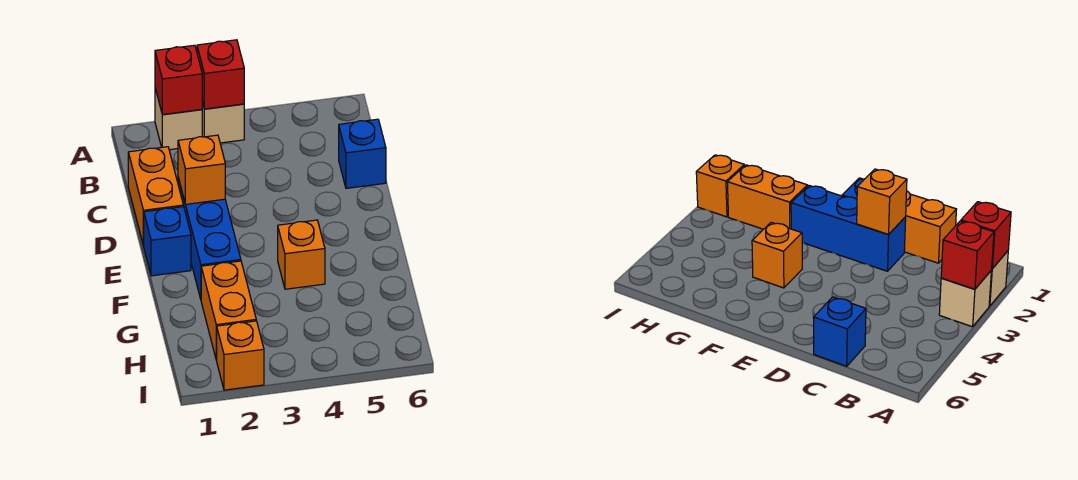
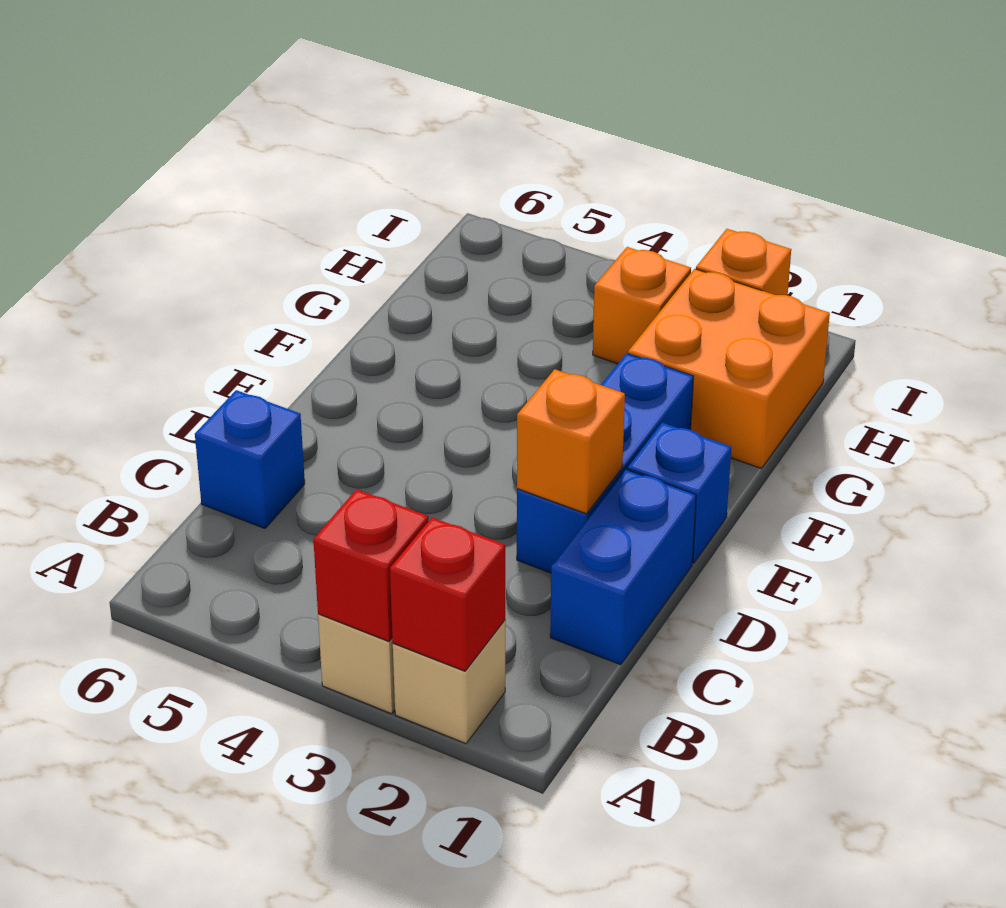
orange 1x2 brick [128,147,183,246] -> blue 1x2 brick [550,470,696,665]
orange 1x1 brick [278,220,325,289] -> orange 1x1 brick moved to [593,247,691,364]
orange 1x2 brick [201,261,256,360] -> orange 2x2 brick [628,269,830,469]

